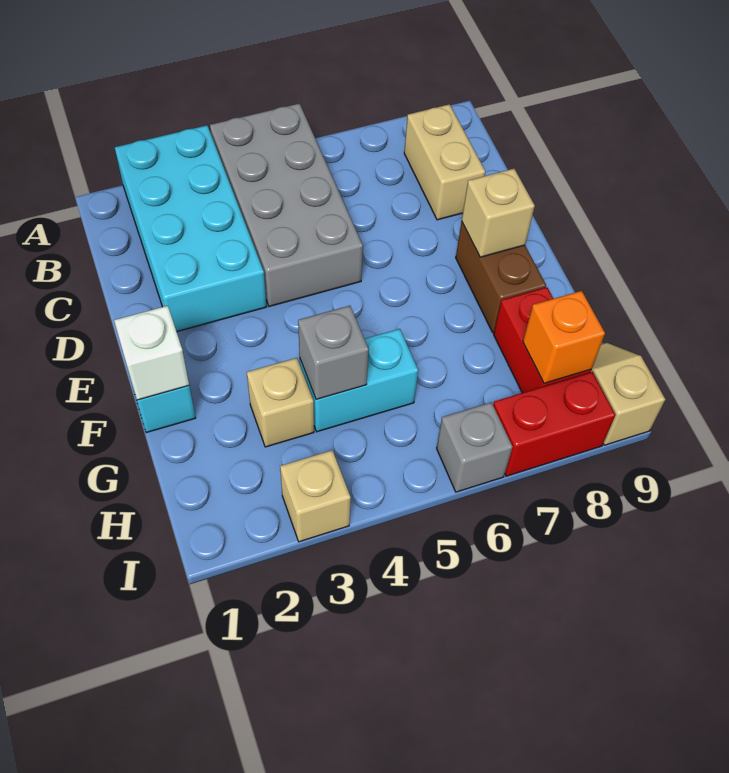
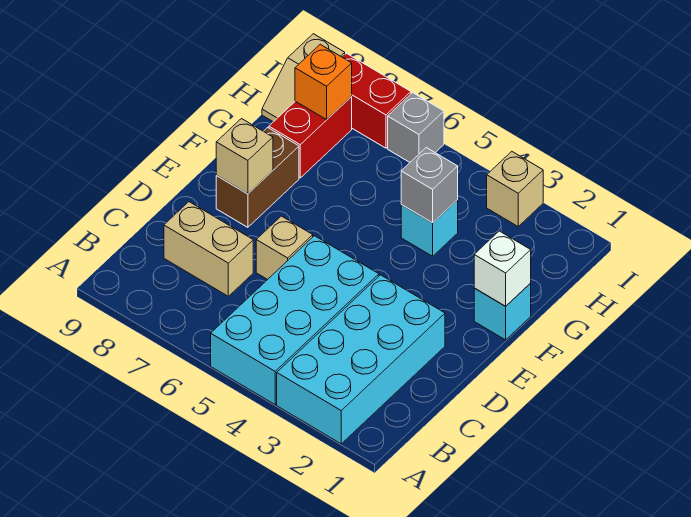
grey 2x4 brick [210,103,363,307] -> cyan 2x4 brick [211,236,379,405]
tan 1x2 brick [404,104,485,220] -> tan 1x2 brick turned to [164,202,253,296]
tan 1x1 brick [247,358,314,447] -> tan 1x1 brick moved to [256,216,313,280]
cyan 1x2 brick [300,329,418,432] -> cyan 1x1 brick [401,200,458,256]

